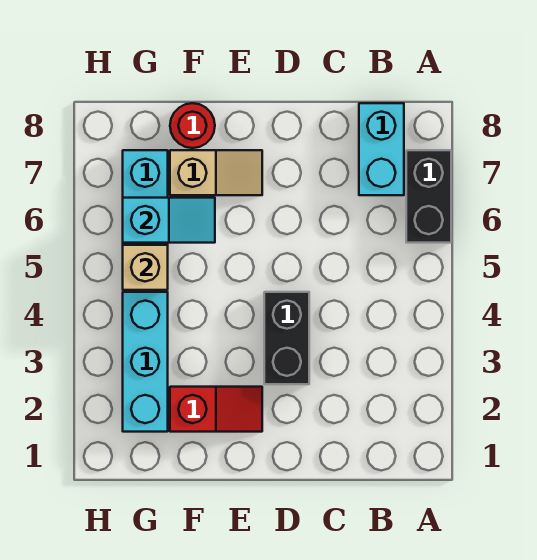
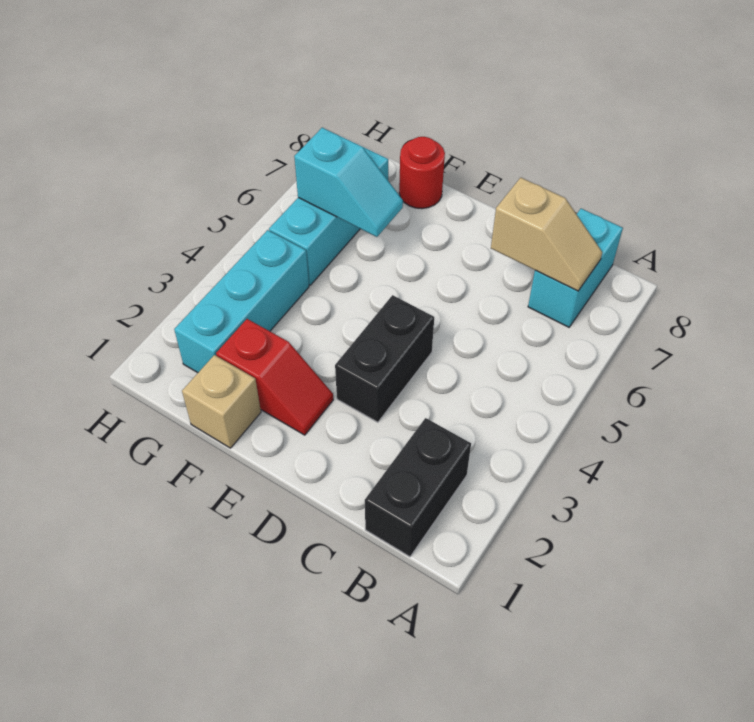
black 1x2 brick [406,150,451,243] -> black 1x2 brick moved to [365,418,471,557]
tan 1x2 slope [170,150,262,195] -> tan 1x2 slope moved to [491,178,602,291]
tan 1x1 brick [123,245,168,290] -> tan 1x1 brick moved to [182,355,261,448]

